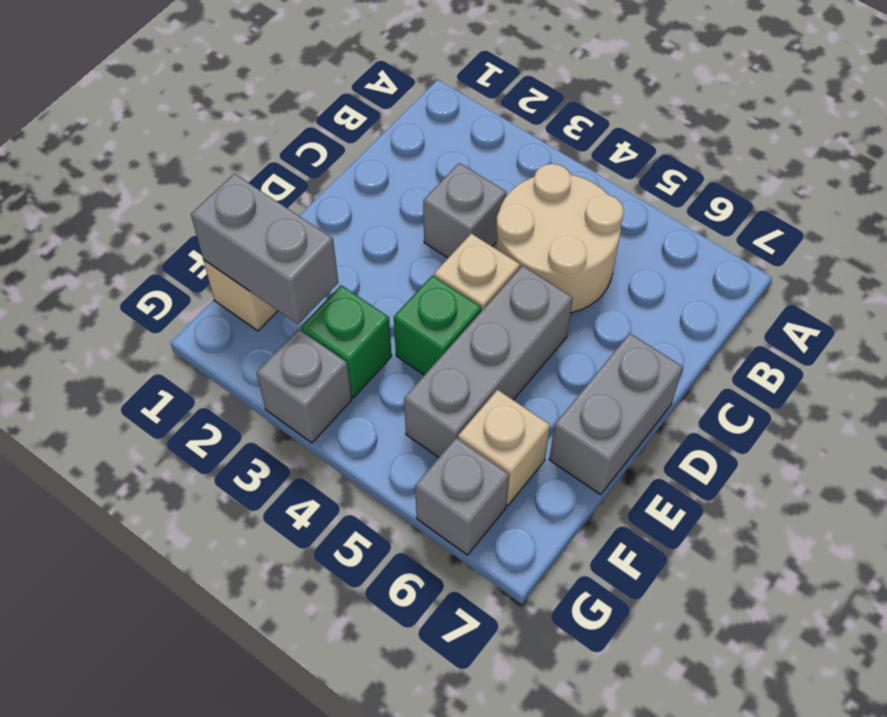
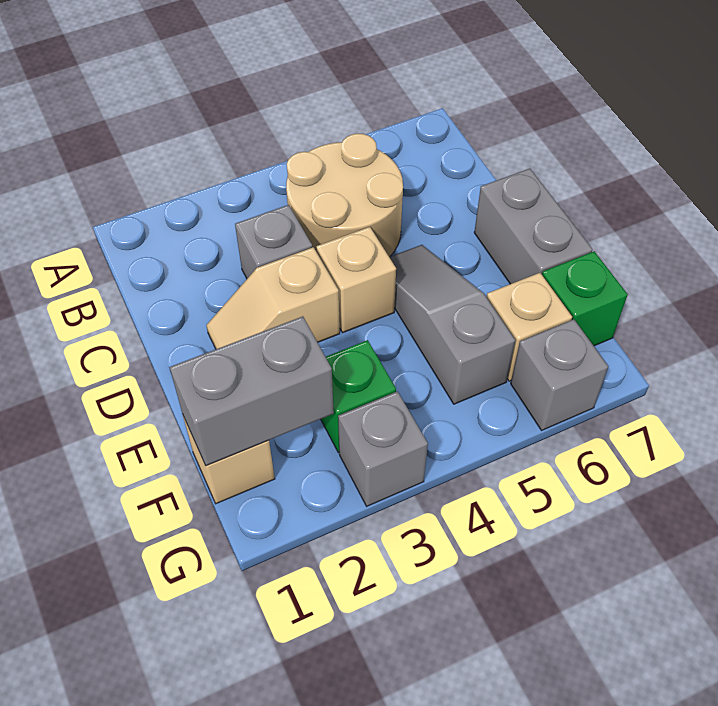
none -> tan 1x2 slope [206,247,340,349]
grey 1x3 brick [404,266,573,457] -> grey 1x3 slope [390,245,515,404]
green 1x1 brick [394,275,481,375] -> green 1x1 brick moved to [542,251,628,346]

